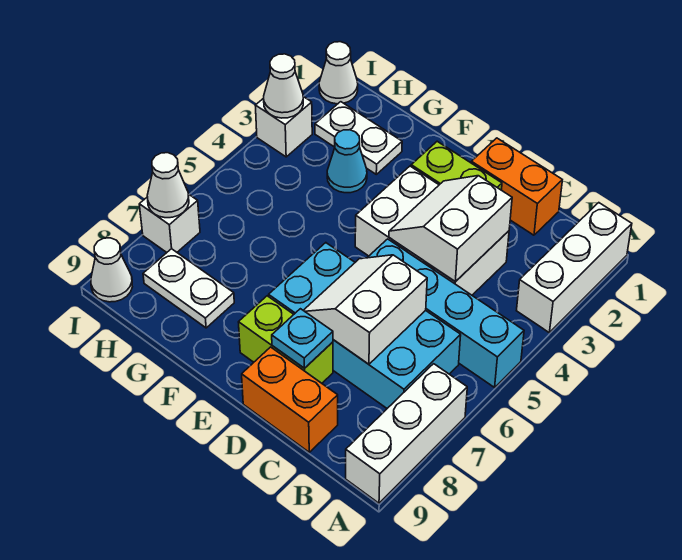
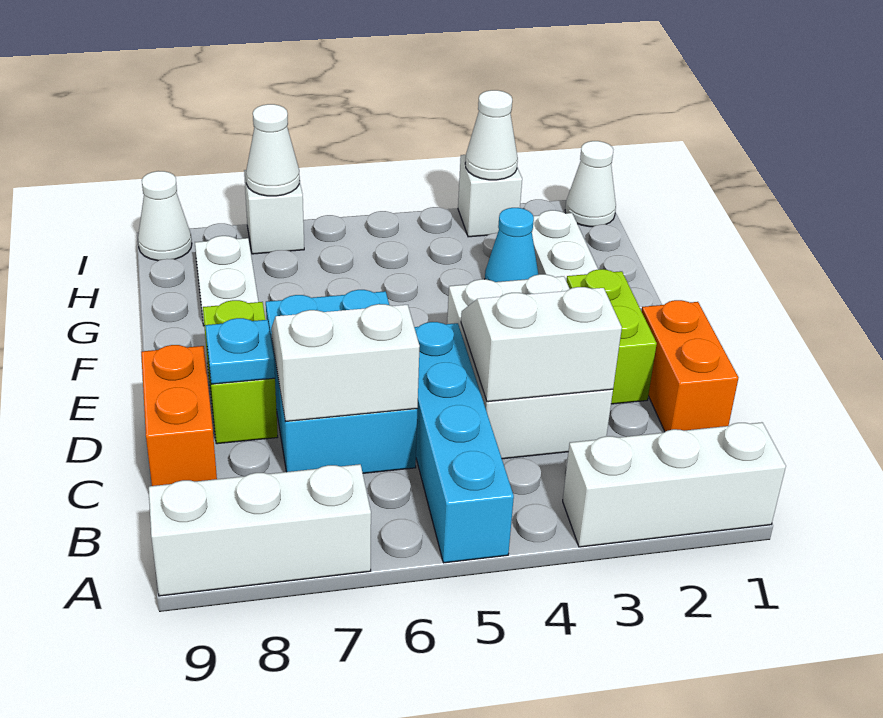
cyan 2x4 brick [269,243,461,408] -> cyan 2x3 brick [266,290,417,473]

